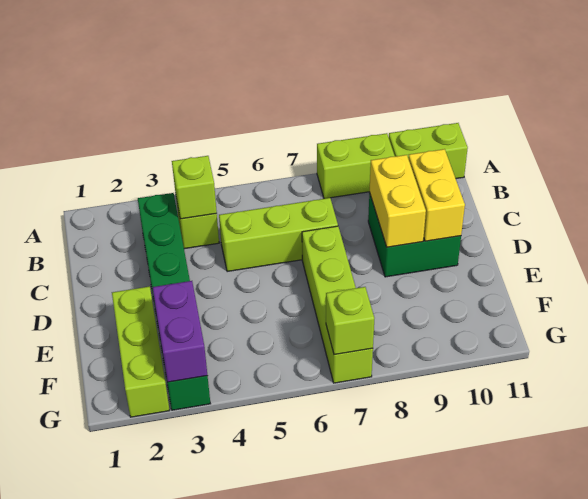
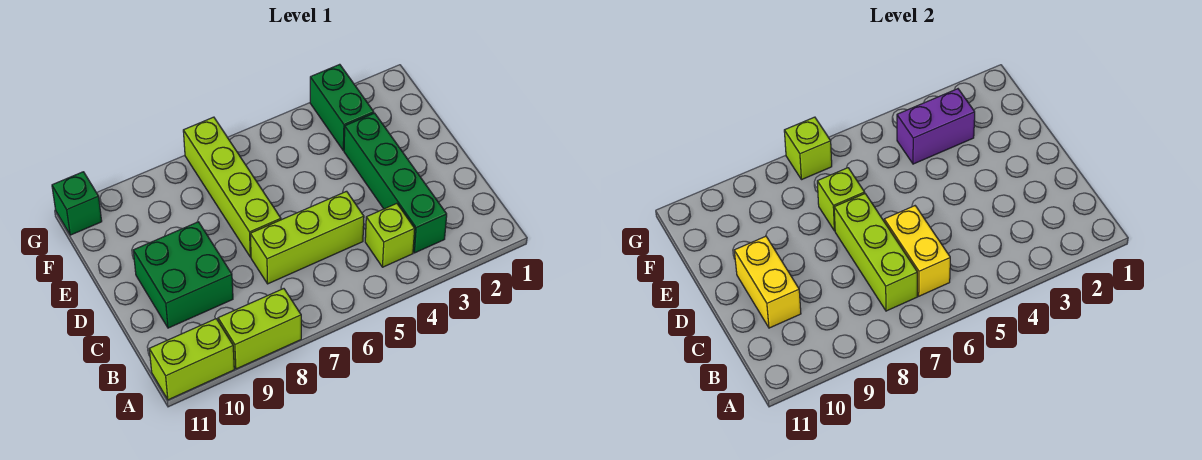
lime 1x1 brick [172,156,217,219] -> lime 1x1 brick moved to [817,168,865,231]
yellow 1x2 brick [369,155,426,247] -> yellow 1x2 brick moved to [884,206,950,296]
lime 1x3 brick [112,286,170,417] -> lime 1x3 brick moved to [834,194,917,311]
purple 1x2 brick [153,281,207,382] -> purple 1x2 brick turned to [897,89,975,164]
none -> green 1x1 brick [52,172,102,235]

